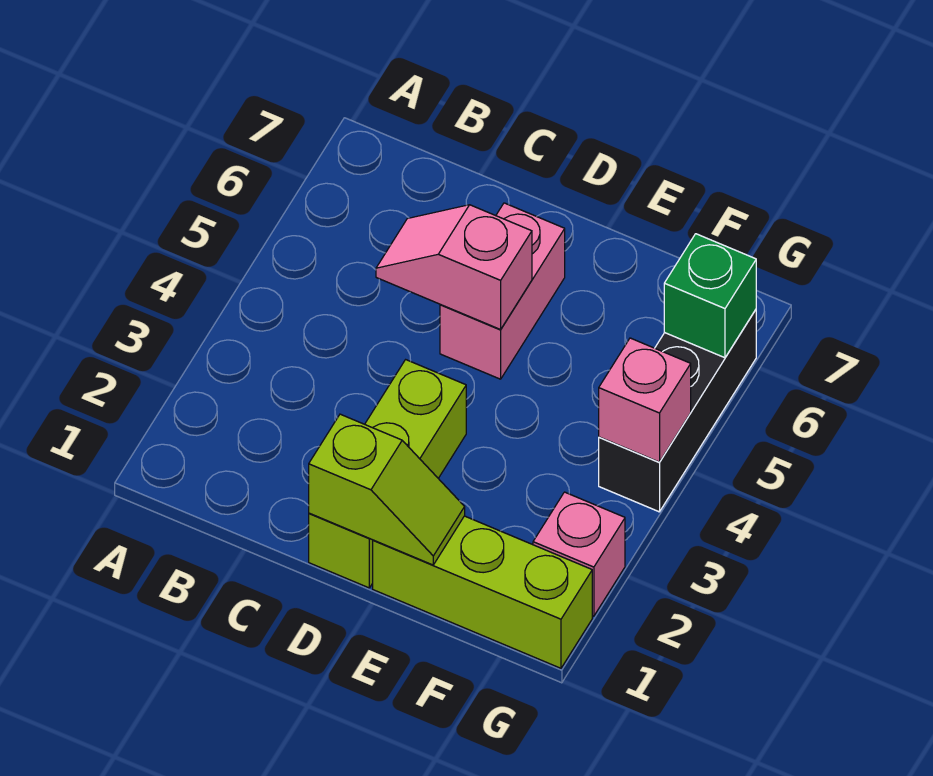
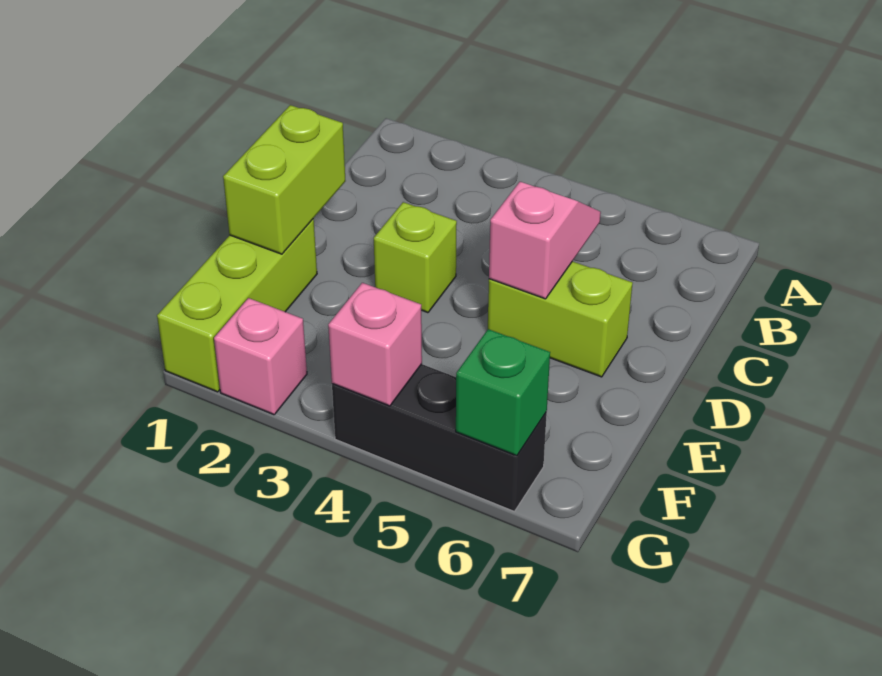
lime 1x3 brick [309,360,466,588] -> lime 1x1 brick [374,202,457,313]
lime 1x2 slope [309,414,465,565] -> lime 1x2 brick [223,105,345,254]
pink 1x2 brick [440,203,565,379] -> lime 1x2 brick [488,261,633,377]

